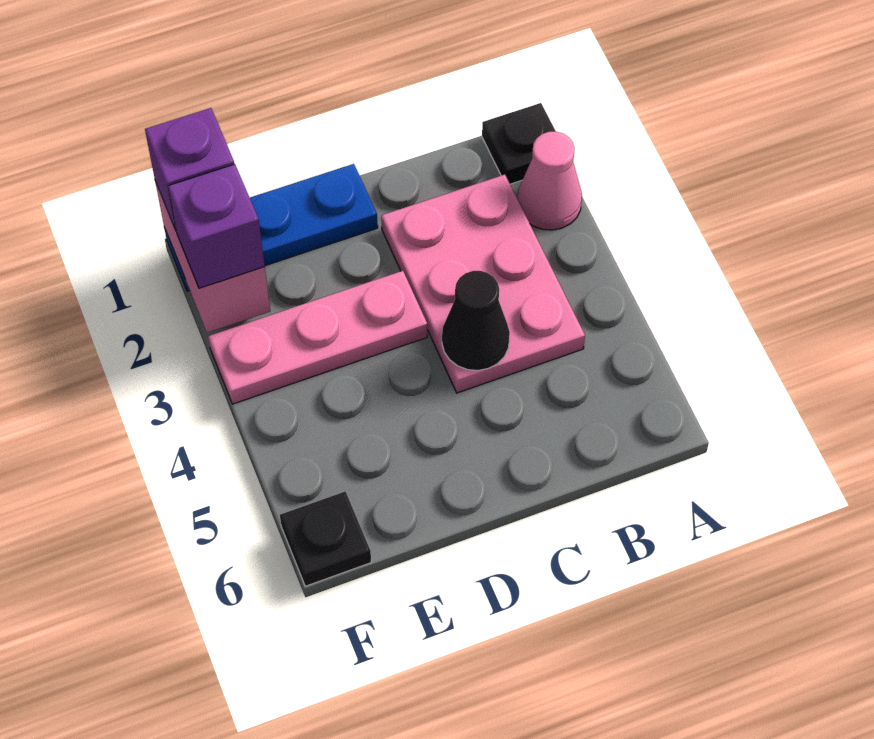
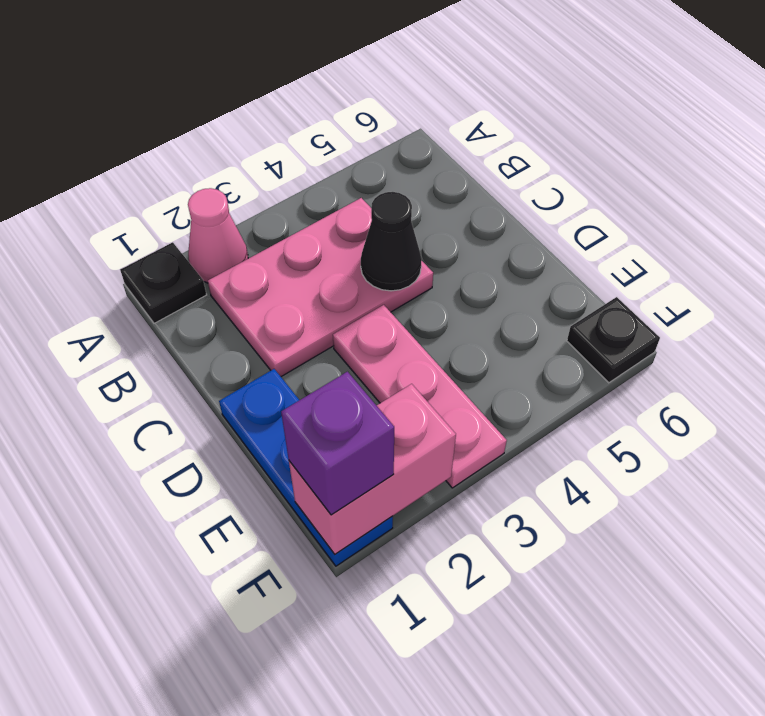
purple 1x1 brick [168,164,265,288] -> none

